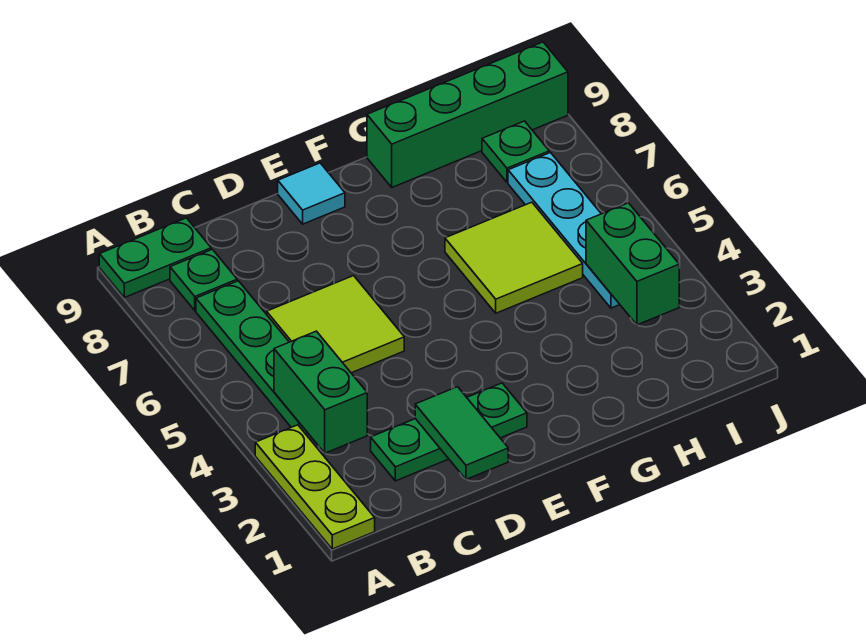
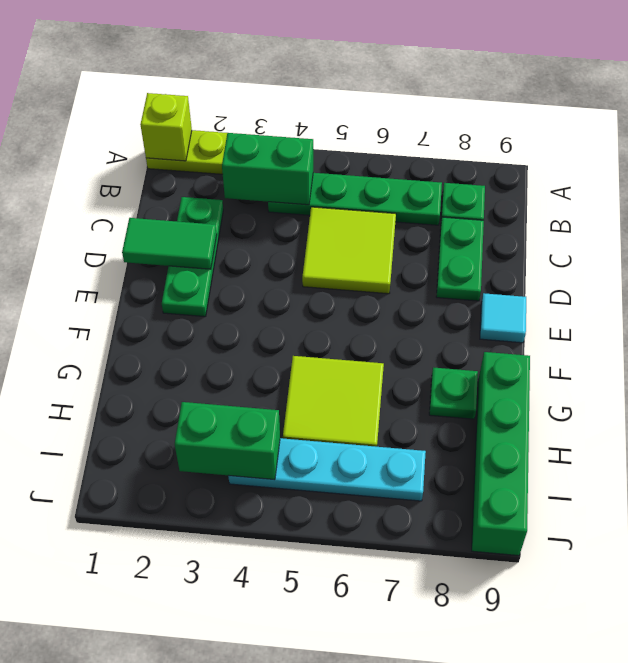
none -> lime 1x1 brick [140,93,192,161]
green 1x2 plate [99,218,211,297] -> green 1x2 plate moved to [436,217,484,301]
green 1x1 plate [482,121,549,182] -> green 1x1 plate moved to [429,367,478,419]

